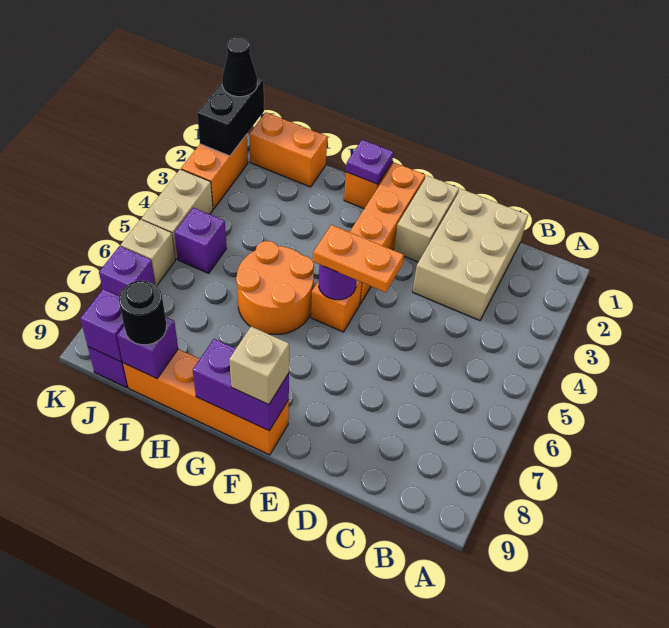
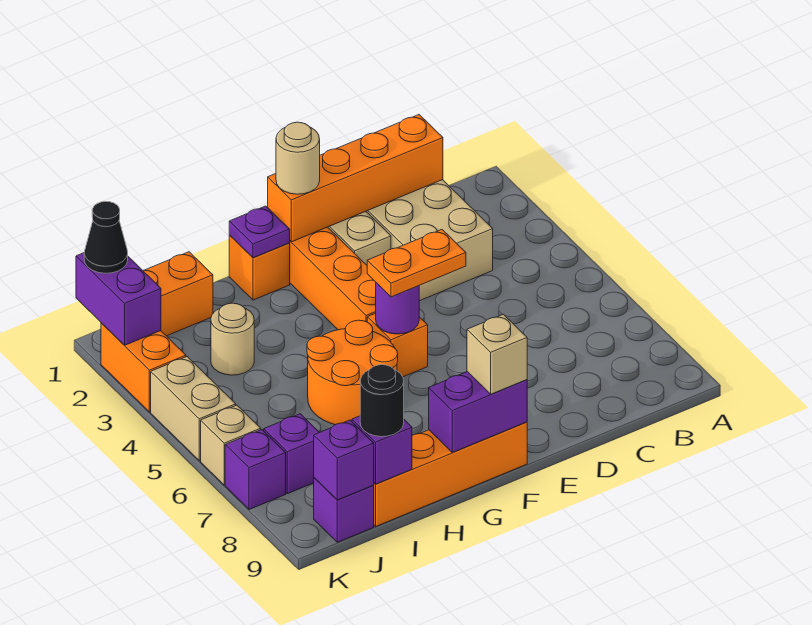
none -> orange 1x4 brick [268,115,443,242]
none -> tan 1x1 round brick [276,122,320,194]
none -> tan 1x1 round brick [211,303,254,375]
purple 1x1 brick [174,208,226,273] -> purple 1x1 brick moved to [264,414,319,494]
black 1x2 brick [197,78,264,156] -> purple 1x2 brick [76,253,161,345]

